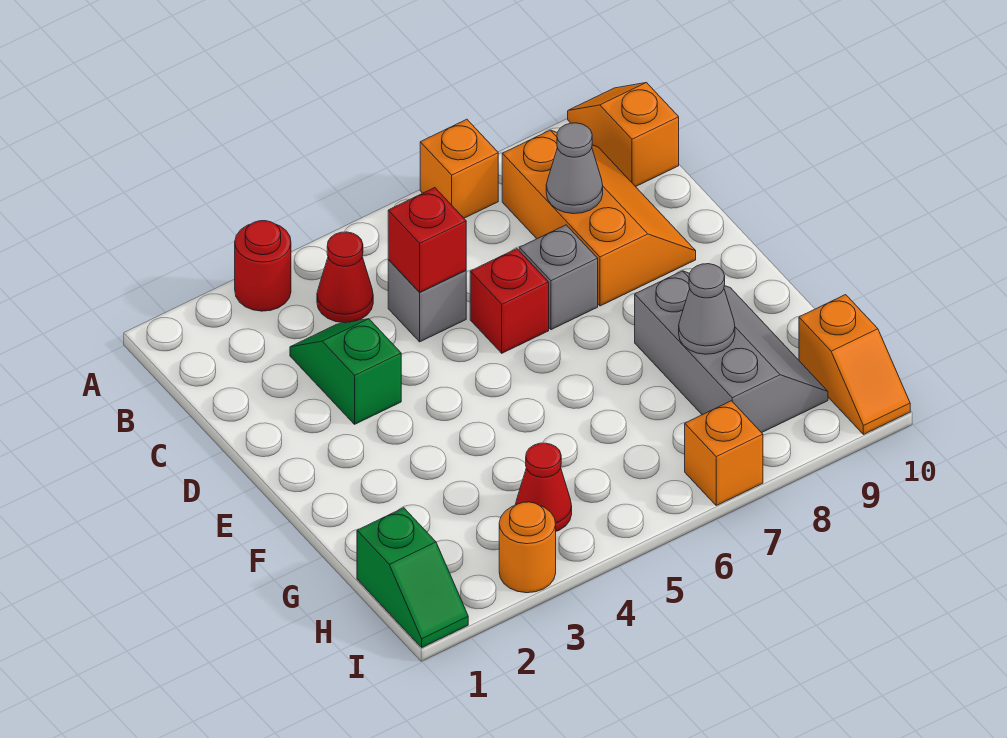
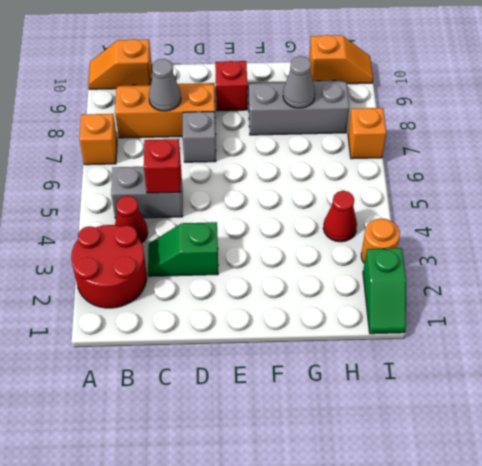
red 1x1 round brick [235,221,291,311] -> red 2x2 round brick [71,225,147,308]
grey 1x1 brick [388,259,466,342] -> grey 1x2 brick [111,167,183,218]
red 1x1 brick [470,249,549,353] -> red 1x1 brick moved to [215,61,247,111]
green 1x2 slope [357,508,468,648] -> green 1x2 slope turned to [363,248,406,334]

